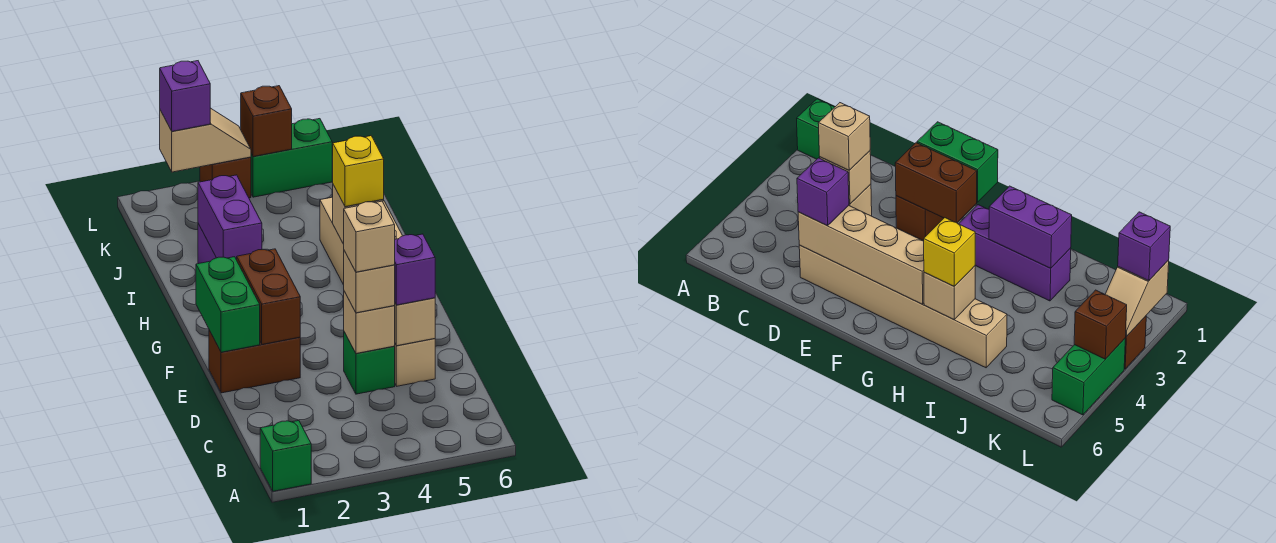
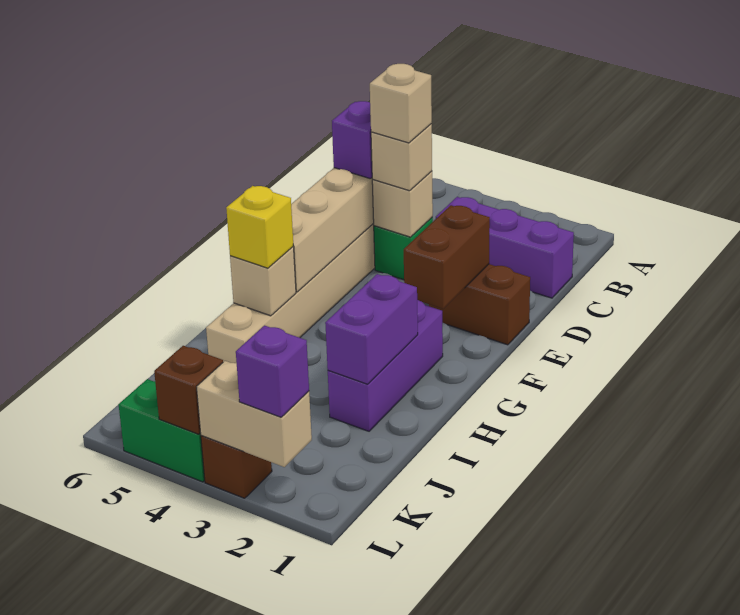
green 1x1 brick [260,421,311,491] -> none
none -> purple 1x3 brick [436,197,574,298]
green 1x2 brick [196,257,260,352] -> none
tan 1x2 slope [160,108,251,172] -> tan 1x2 brick [197,361,312,467]

